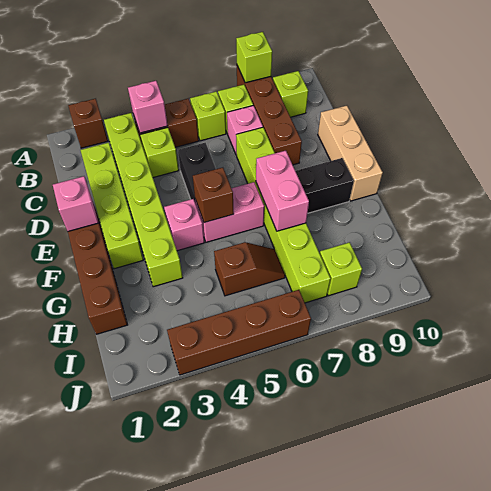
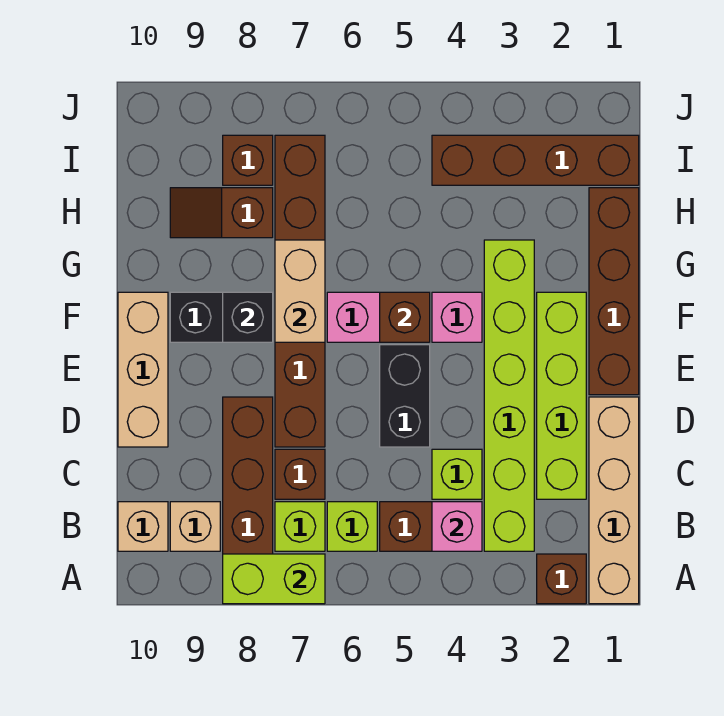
none -> tan 1x4 brick [589,397,639,604]
lime 1x1 brick [236,32,272,83] -> lime 1x2 brick [223,554,325,604]
lime 1x1 brick [273,71,308,117] -> tan 1x1 brick [170,502,220,551]
none -> tan 1x1 brick [118,502,168,551]
pink 1x1 brick [227,105,263,155] -> brown 1x1 brick [275,449,325,499]
lime 1x6 brick [236,128,331,303] -> brown 1x6 brick [275,135,325,447]
pink 1x1 brick [53,176,98,231] -> none
pink 1x2 brick [256,151,309,231] -> tan 1x2 brick [275,240,325,342]
none -> black 1x1 brick [223,292,273,342]
brown 1x2 slope [214,242,285,296] -> brown 1x2 slope moved to [170,188,273,238]
lime 1x1 brick [320,242,362,296] -> brown 1x1 brick [223,135,273,185]
brown 1x4 brick [167,290,311,375] -> brown 1x4 brick moved to [432,135,639,185]

